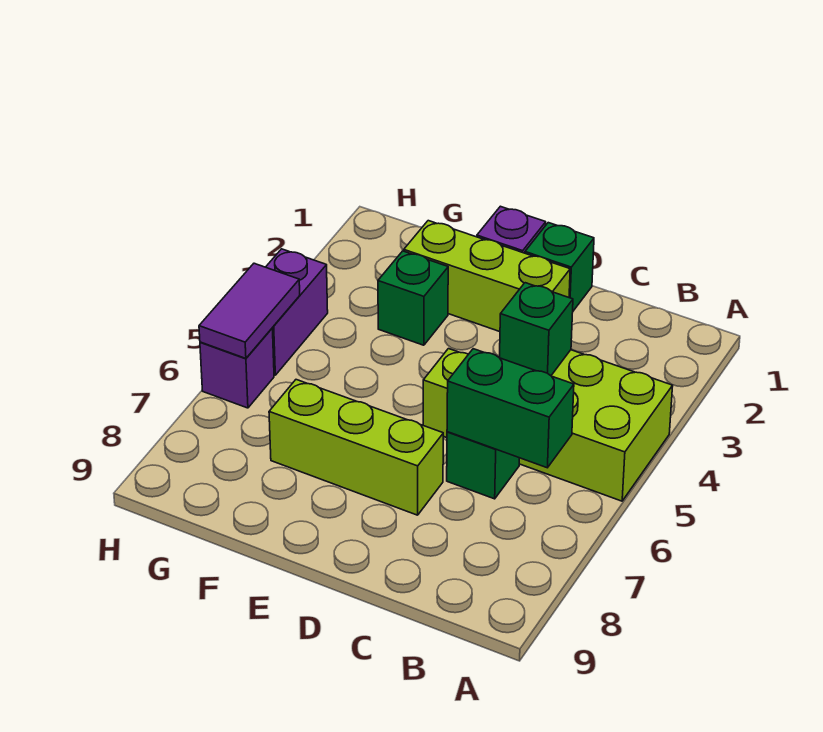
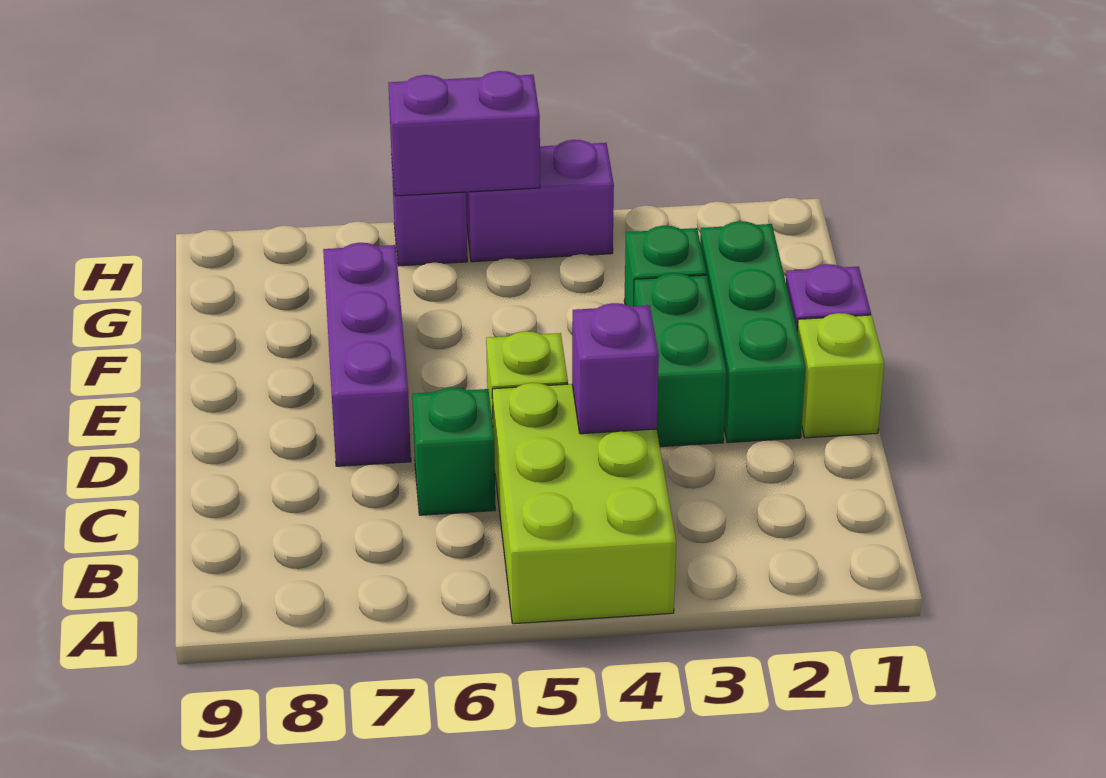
green 1x2 brick [447,349,574,468] -> green 1x2 brick moved to [634,273,727,447]
green 1x1 brick [500,283,573,376] -> purple 1x1 brick [572,303,659,434]
green 1x1 brick [525,223,594,311] -> lime 1x1 brick [797,313,884,438]
lime 1x3 brick [404,221,570,332] -> green 1x3 brick [700,221,806,443]
lime 1x3 brick [269,380,443,515] -> purple 1x3 brick [323,243,411,466]
purple 1x2 tile [199,263,300,358] -> purple 1x2 brick [388,71,540,196]

